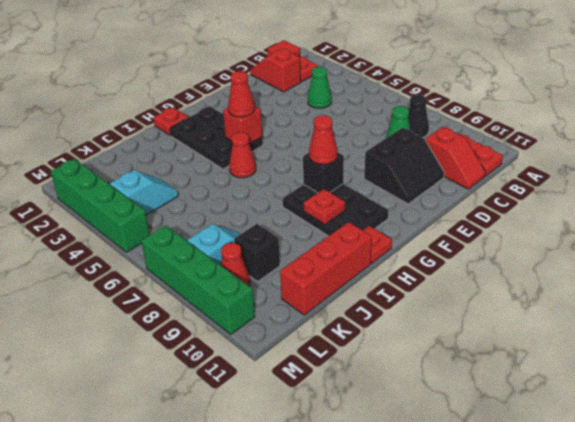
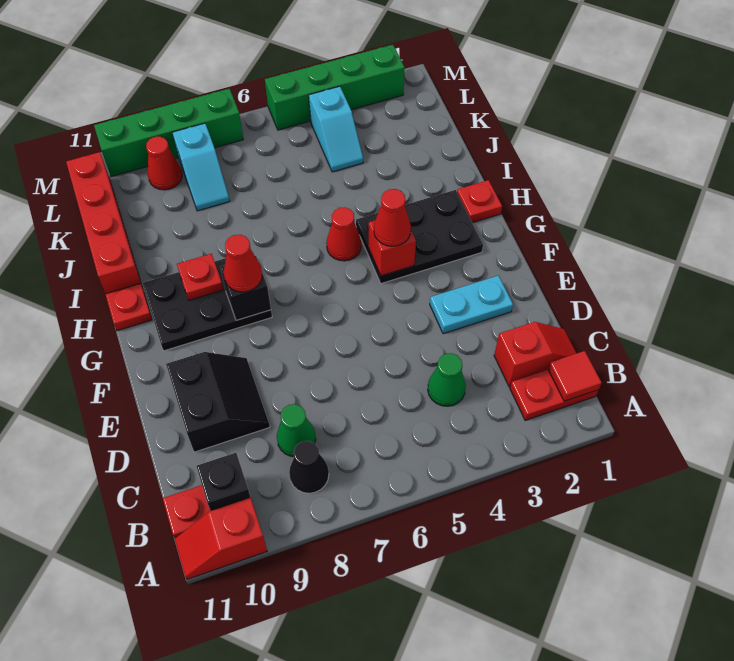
red 1x2 slope [426,127,486,189] -> red 1x2 slope moved to [175,498,267,579]
black 2x2 slope [365,128,445,204] -> black 2x2 slope turned to [166,352,270,452]
none -> cyan 1x2 plate [430,276,513,334]
red 1x3 brick [280,222,372,315] -> red 1x4 brick [66,152,141,294]
black 1x1 brick [234,224,280,281] -> black 1x1 brick moved to [196,453,250,511]

